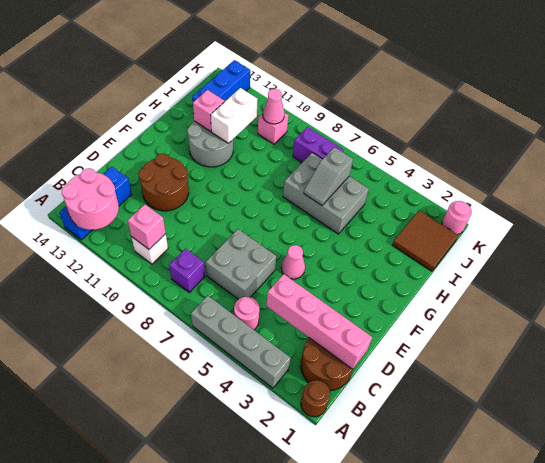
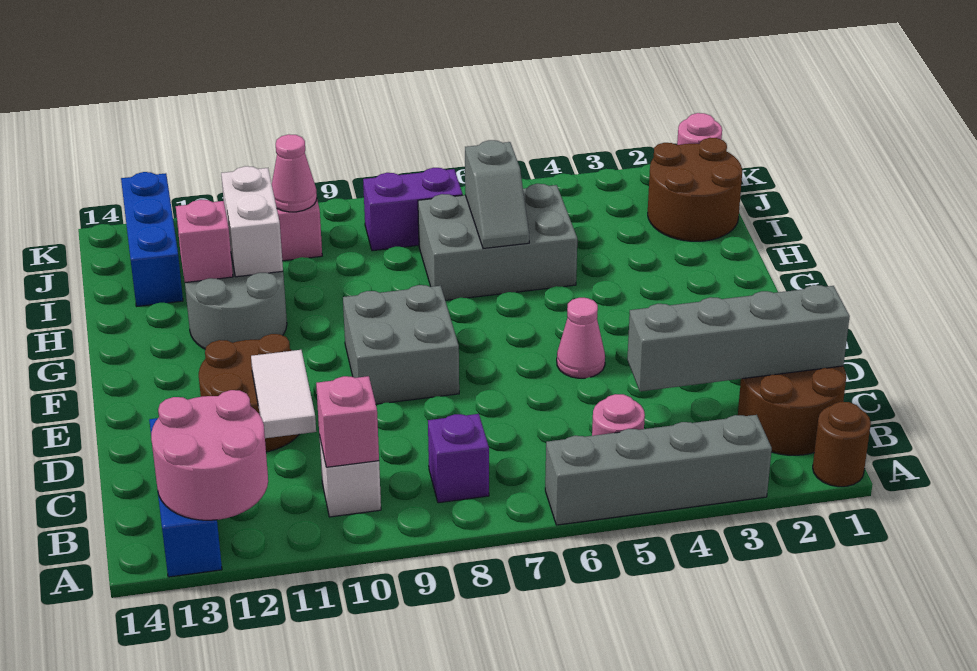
pink 1x4 brick [266,274,372,369] -> grey 1x4 brick [627,285,850,391]
grey 2x2 brick [206,229,276,300] -> grey 2x2 brick moved to [343,285,459,404]
none -> white 1x2 tile [251,350,316,438]
brown 2x2 tile [393,210,458,271] -> brown 2x2 round brick [648,138,742,241]

